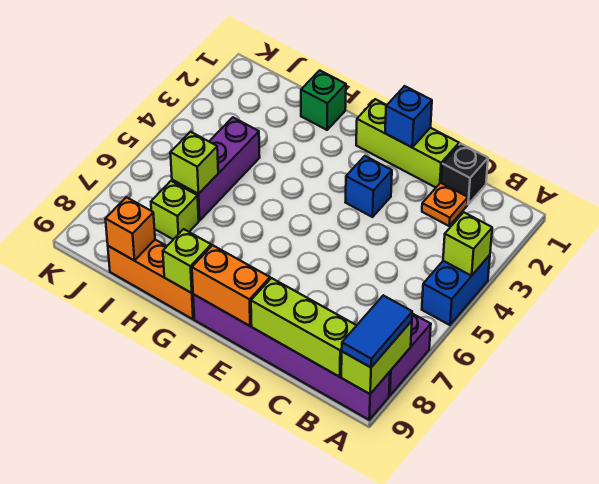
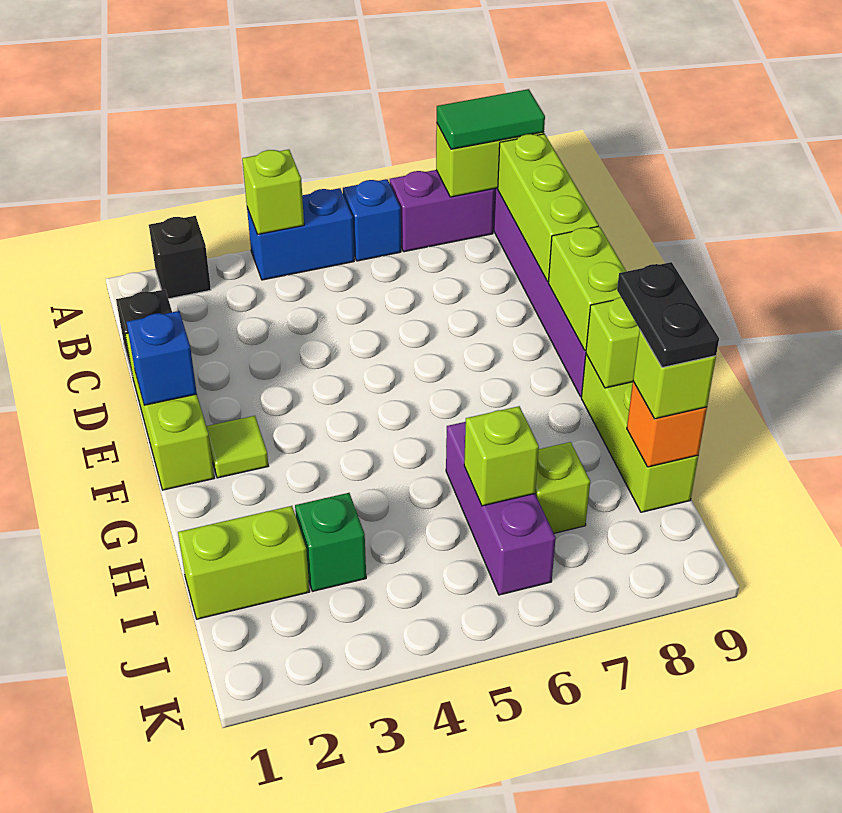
none -> black 1x1 brick [149,216,211,299]
blue 1x2 tile [342,295,412,367] -> green 1x2 tile [437,89,545,149]
orange 1x1 plate [422,183,468,226] -> none
blue 1x1 brick [345,156,392,217] -> blue 1x1 brick moved to [343,179,401,261]
orange 1x2 brick [192,245,270,326] -> lime 1x2 brick [548,226,626,351]
none -> lime 1x1 tile [206,416,268,478]
orange 1x3 brick [108,240,194,319] -> lime 1x3 brick [581,354,698,512]
green 1x1 brick [301,70,346,130] -> green 1x1 brick moved to [295,493,366,591]
none -> black 1x2 plate [617,262,719,368]
none -> lime 1x2 brick [178,506,310,619]
purple 1x3 brick [172,117,260,221] -> purple 1x3 brick turned to [446,422,556,595]
none -> lime 1x1 brick [633,330,716,419]

